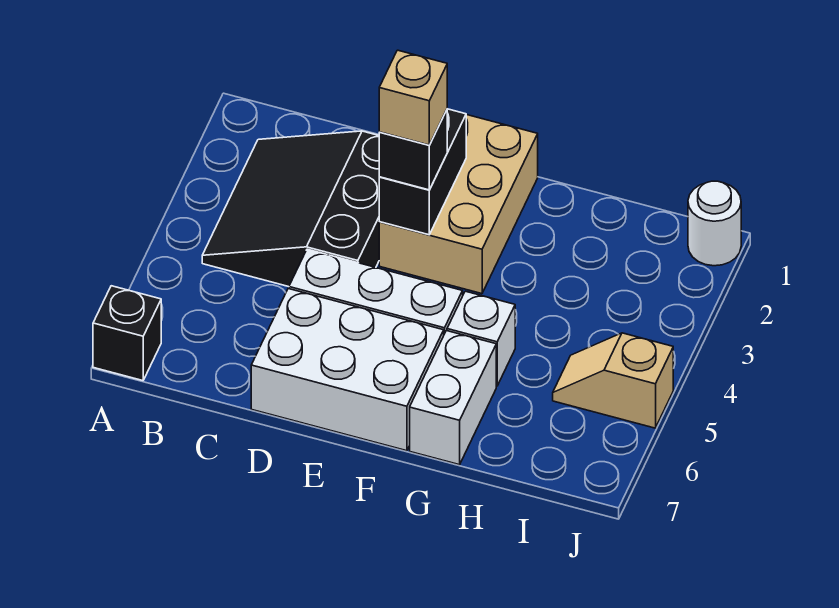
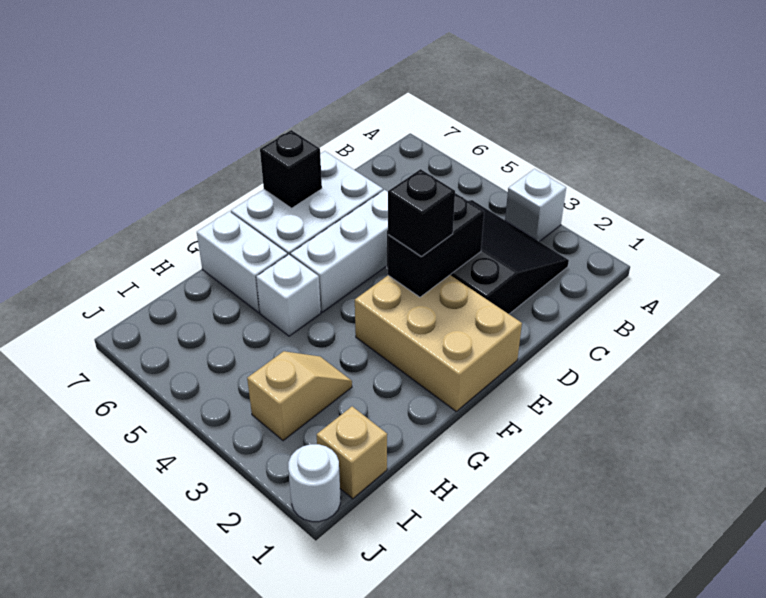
none -> white 1x1 brick [505,169,566,242]
black 1x1 brick [93,286,161,381] -> black 1x1 brick moved to [260,130,322,208]
black 1x2 brick [379,109,466,235] -> black 1x2 brick turned to [388,193,484,297]
tan 1x1 brick [379,50,447,145] -> tan 1x1 brick moved to [317,406,387,499]
tan 1x2 slope [553,333,673,428] -> tan 1x2 slope moved to [247,351,352,441]

